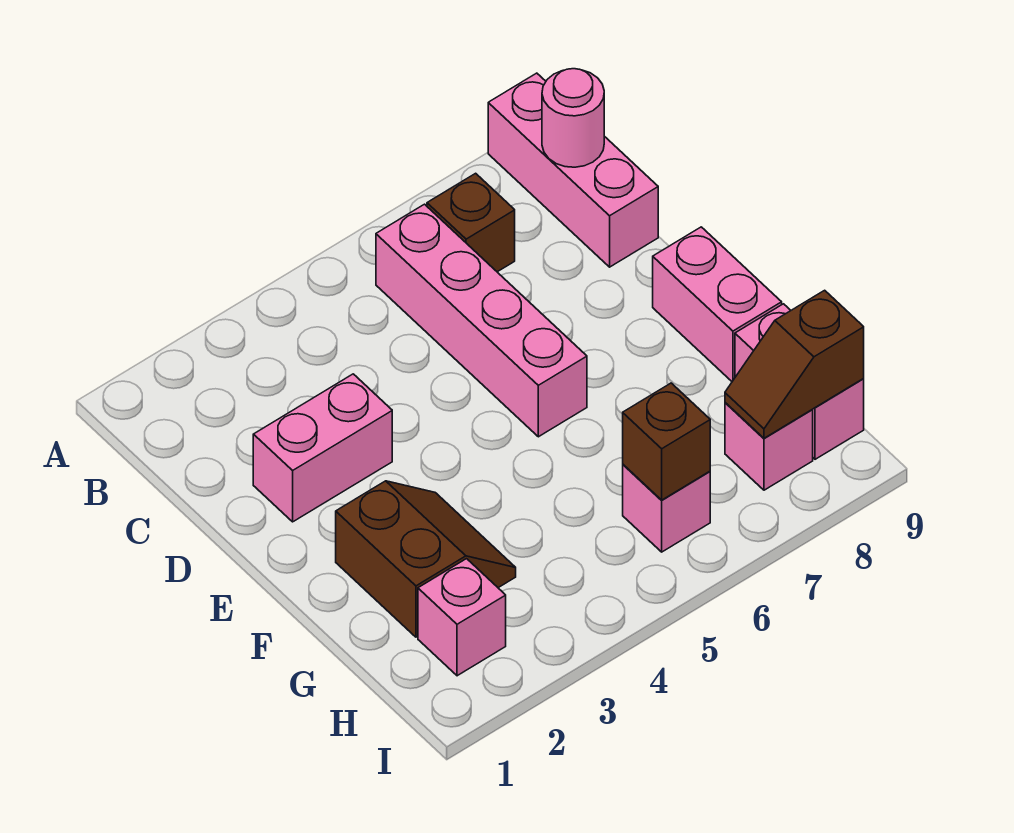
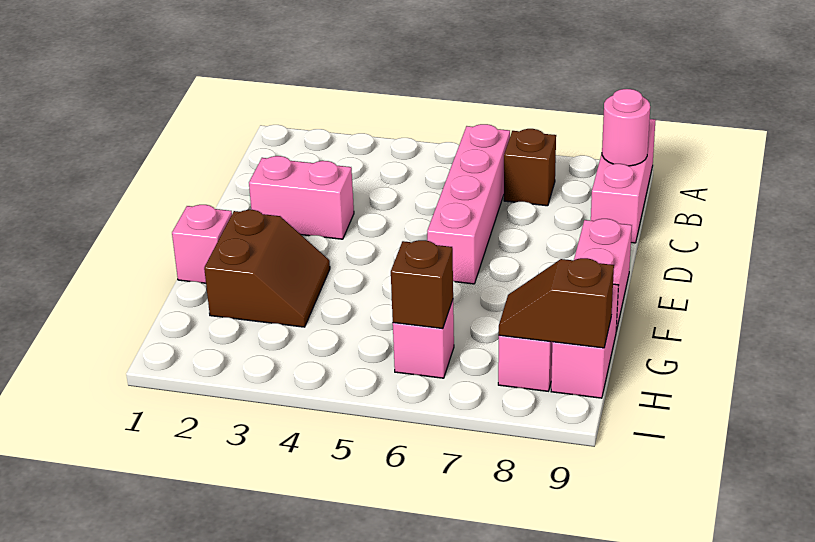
pink 1x1 brick [418,559,506,676] -> pink 1x1 brick moved to [172,205,232,283]

